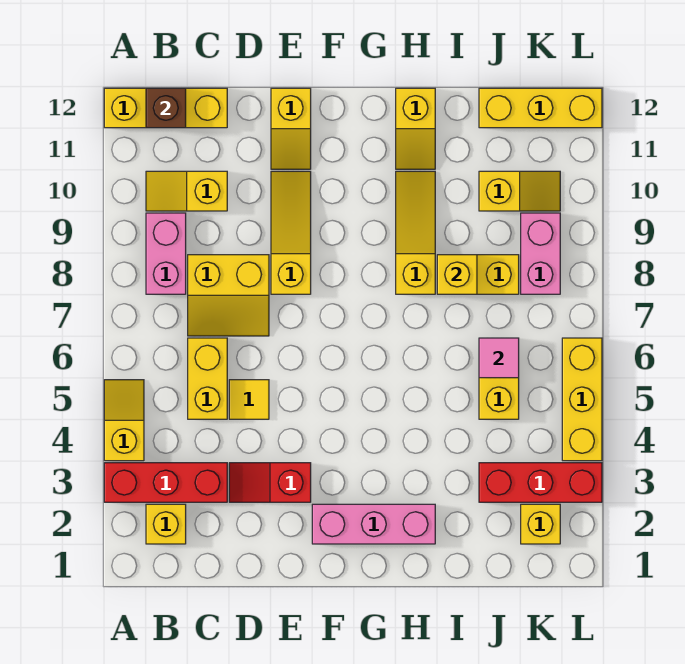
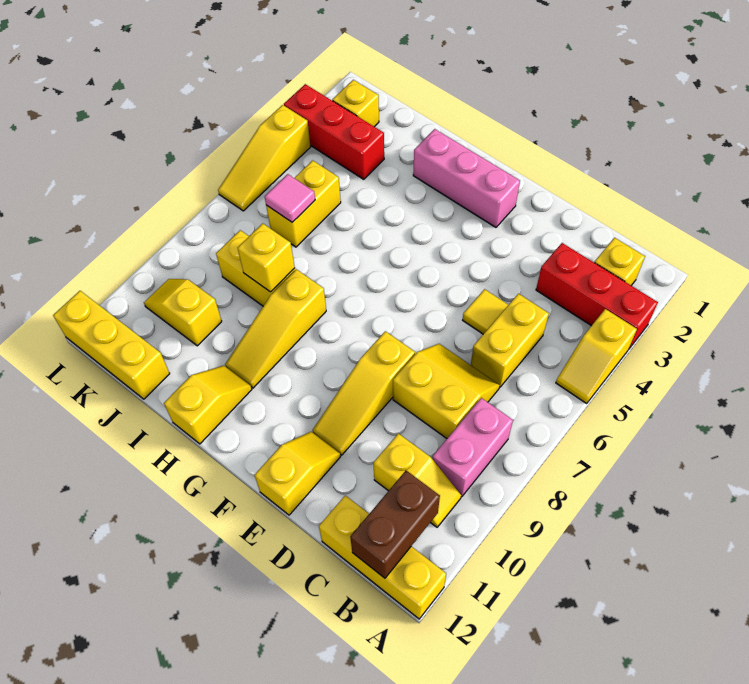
brown 1x1 brick [146,88,186,128] -> brown 1x2 brick [350,471,440,578]
red 1x2 slope [229,463,311,502] -> none
pink 1x2 brick [521,213,560,294] -> none
yellow 1x3 brick [562,338,602,461] -> yellow 1x3 slope [218,105,311,211]

